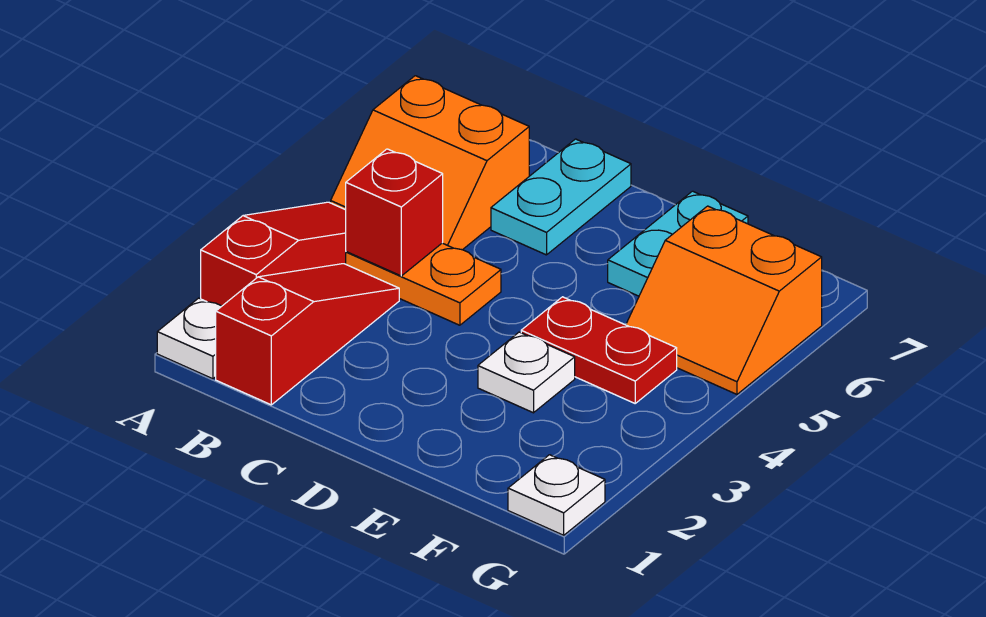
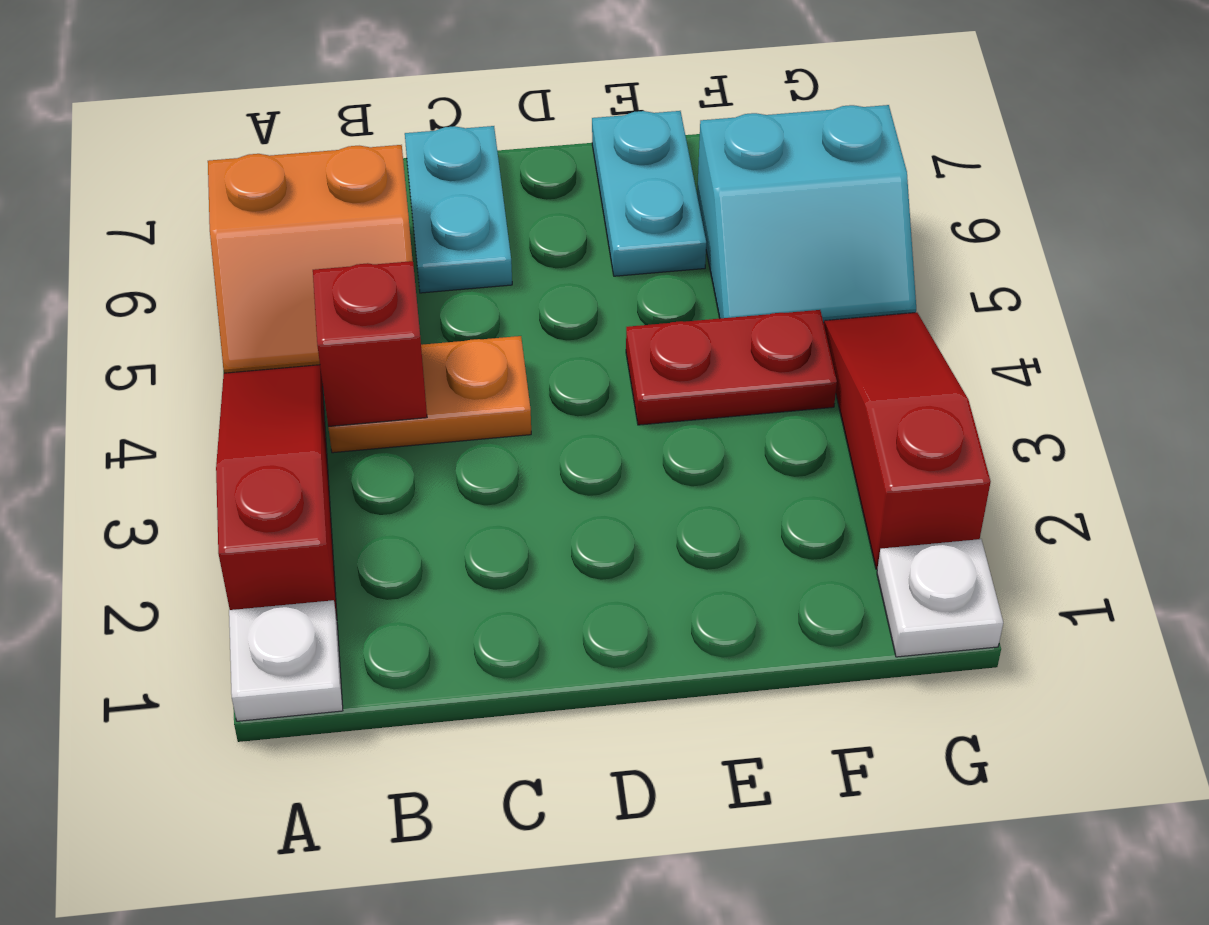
red 1x3 slope [216,264,399,405] -> red 1x3 slope moved to [824,312,991,569]
white 1x1 plate [478,332,575,413] -> none
orange 2x2 slope [626,206,822,394] -> cyan 2x2 slope [697,105,916,323]

